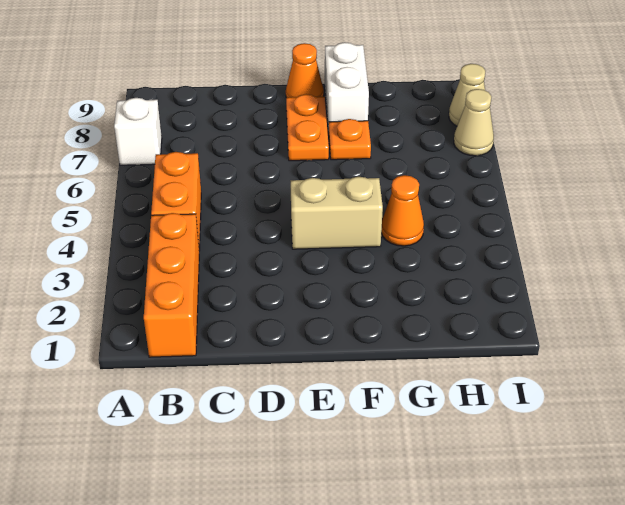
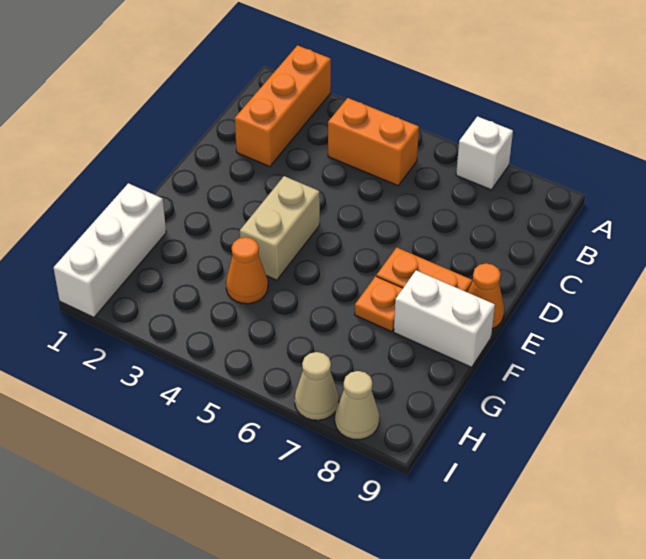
orange 1x3 brick [144,213,199,357] -> orange 1x3 brick turned to [235,46,331,167]
none -> white 1x3 brick [54,183,166,317]

